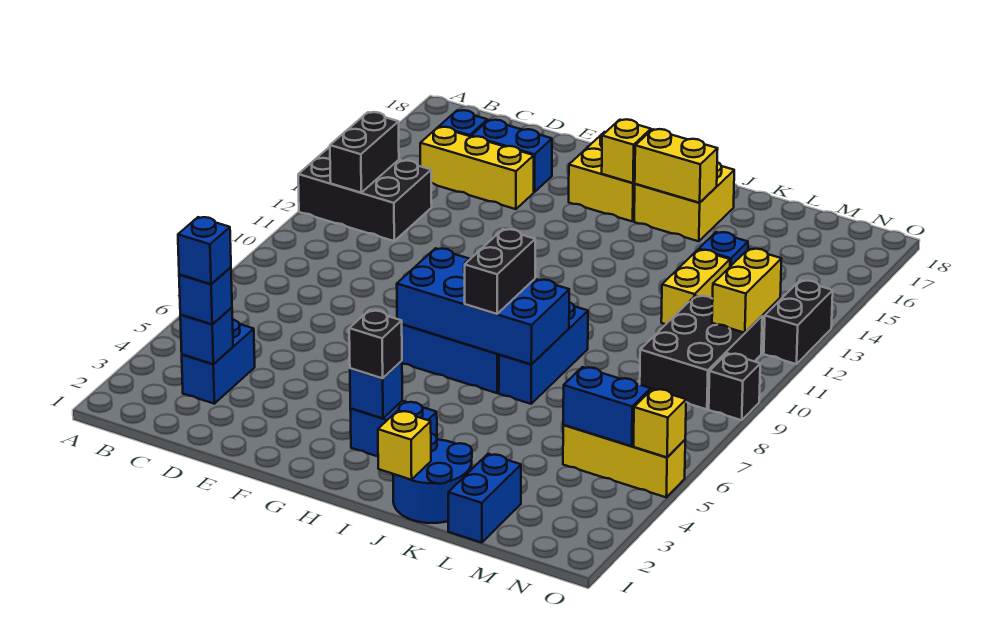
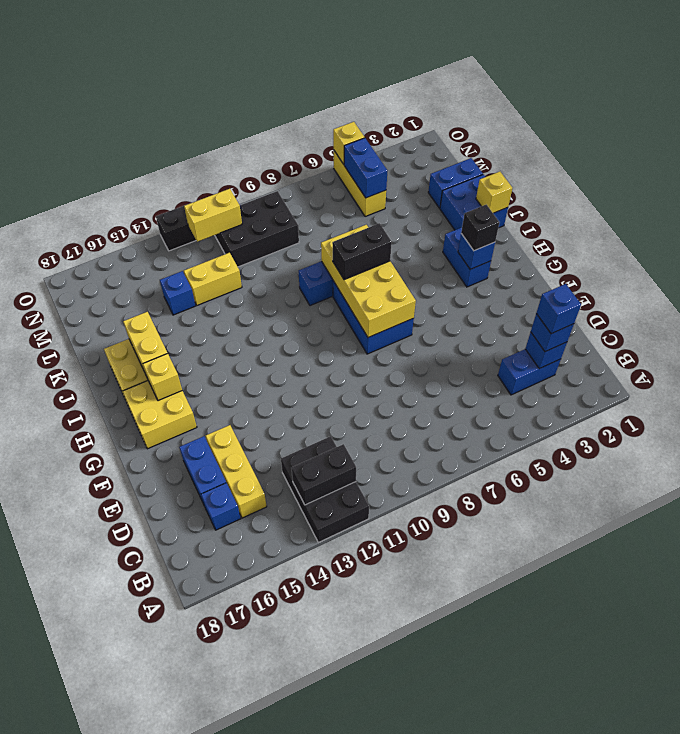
blue 2x4 brick [397,248,569,364] -> yellow 2x4 brick [321,225,416,337]
blue 2x2 round brick [393,433,472,523] -> blue 2x2 brick [440,174,508,230]
black 1x1 brick [709,353,760,420] -> none

